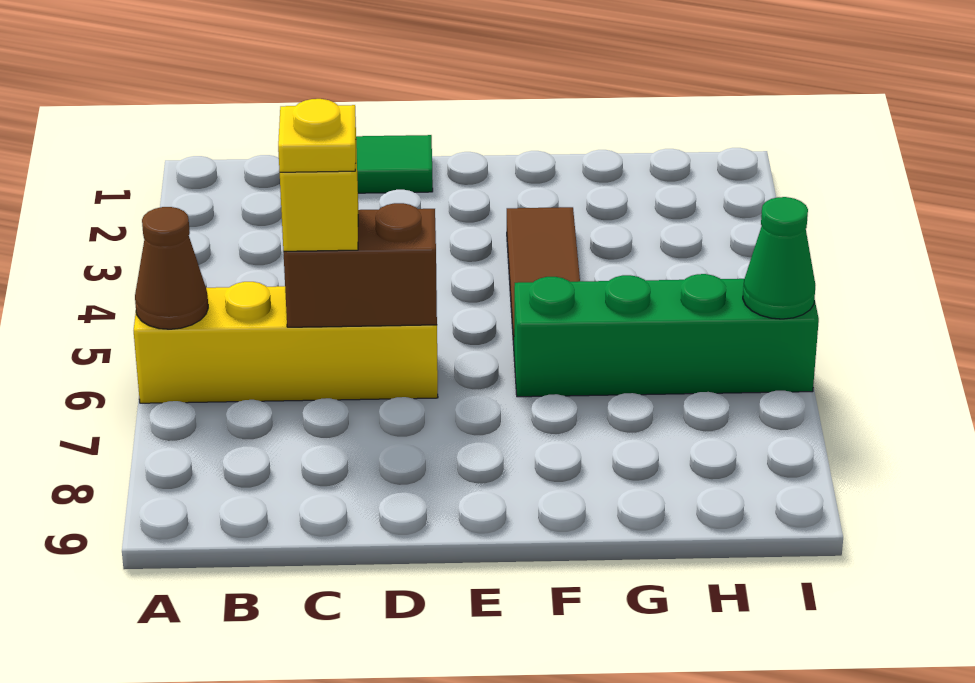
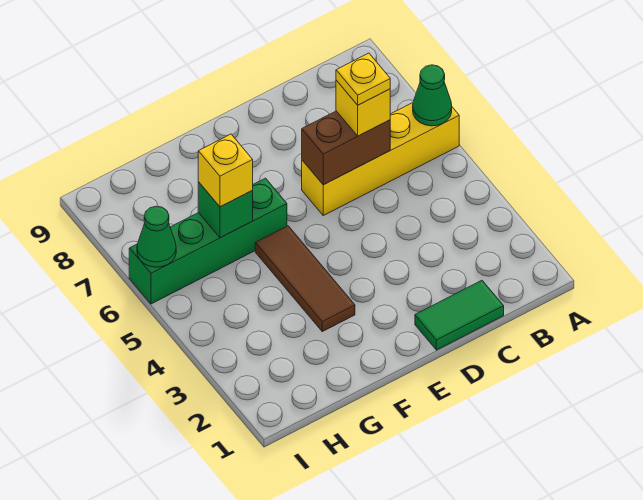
brown 1x1 cone [135,207,208,329] -> green 1x1 cone [413,65,452,126]
none -> green 1x1 brick [198,182,253,238]
none -> yellow 1x1 brick [198,134,253,207]

